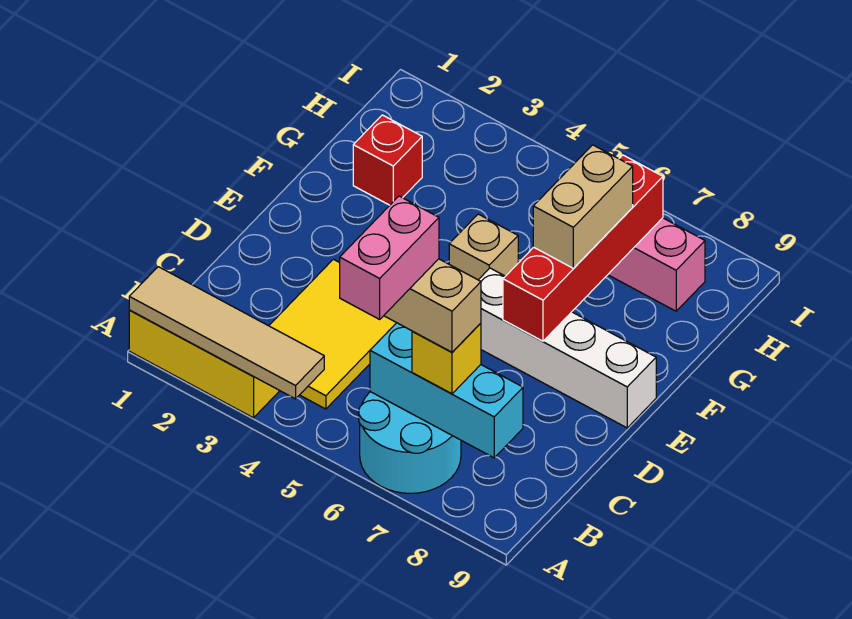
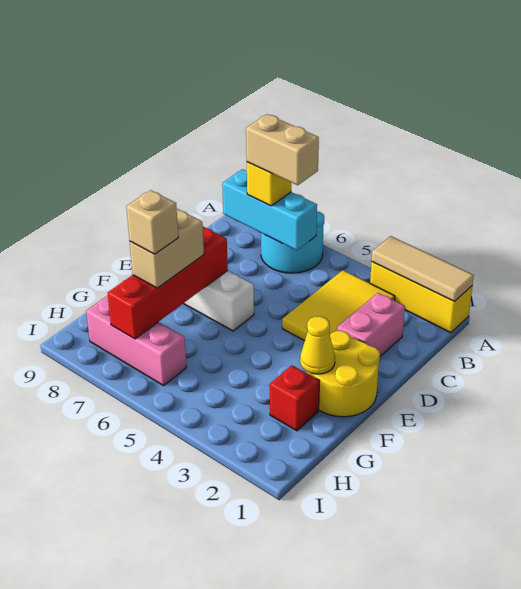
tan 1x4 tile [129,267,324,399] -> tan 1x3 tile [372,236,474,302]
pink 1x2 brick [340,196,439,319] -> pink 1x2 brick moved to [337,293,405,356]
none -> yellow 2x2 round brick [307,331,380,417]
none -> yellow 1x1 cone [300,316,335,374]
tan 1x1 brick [449,214,518,280] -> tan 1x1 brick moved to [126,190,178,254]

